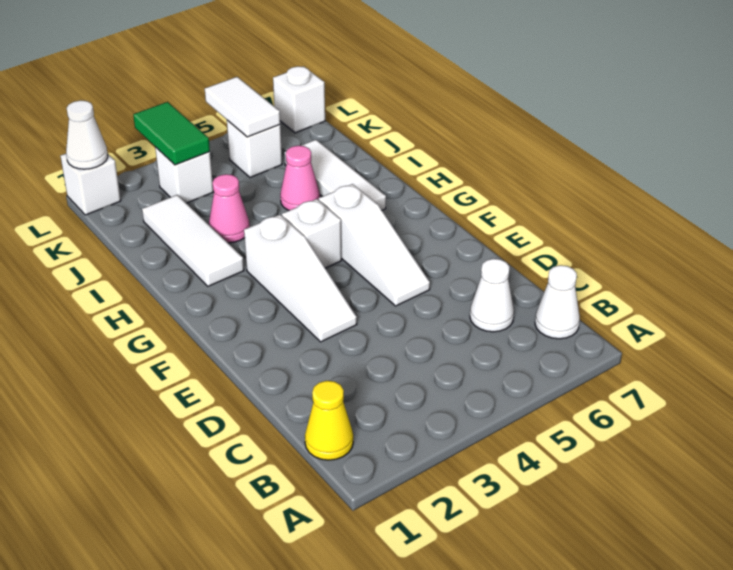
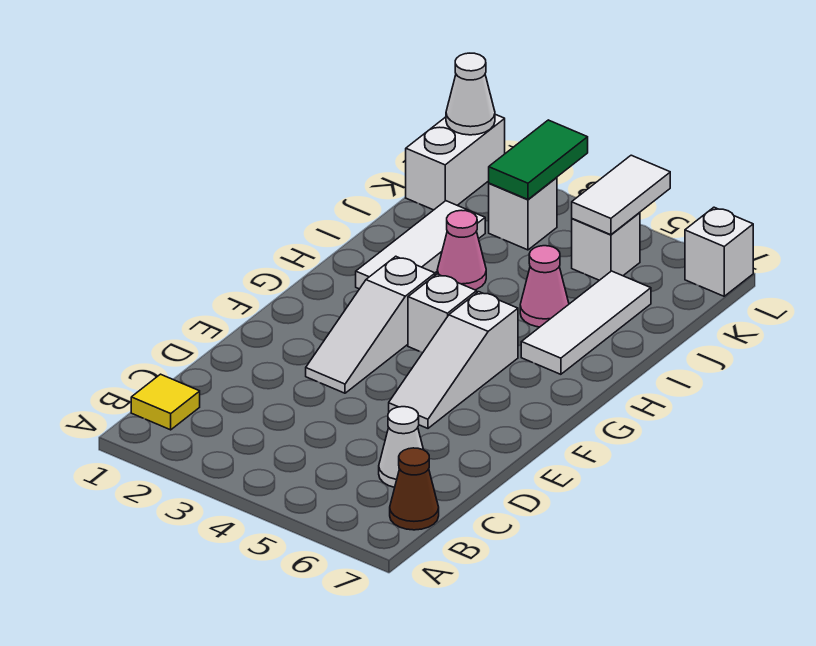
yellow 1x1 cone [305,381,353,460] -> yellow 1x1 tile [131,374,200,430]
white 1x1 cone [535,265,580,339] -> brown 1x1 cone [390,448,439,530]
white 1x1 brick [60,154,121,215] -> white 1x2 brick [406,114,505,210]

